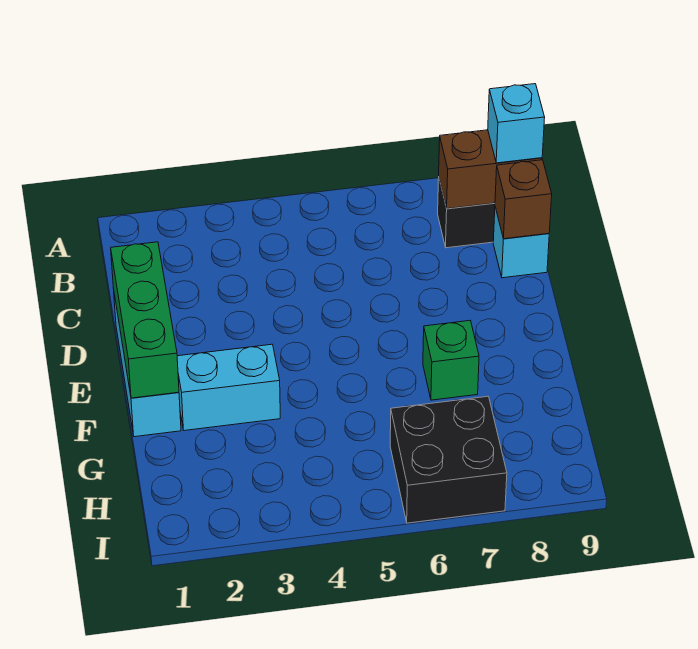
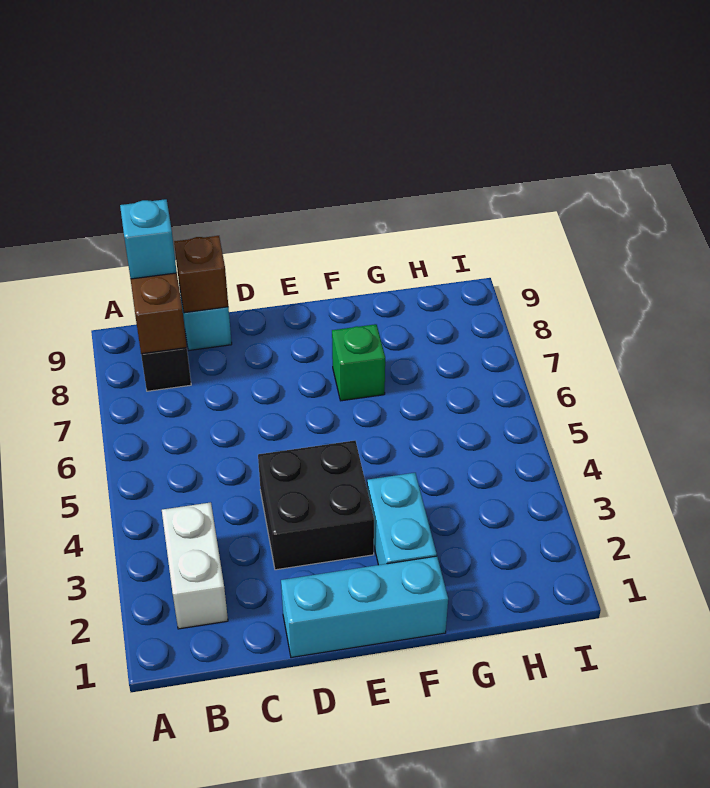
none -> white 1x2 brick [162,502,228,629]
green 1x3 brick [111,242,179,398] -> none
black 2x2 brick [390,396,507,523] -> black 2x2 brick moved to [258,441,374,570]

